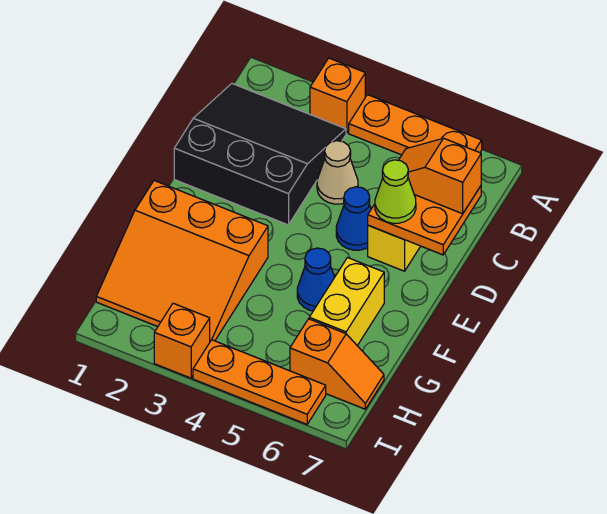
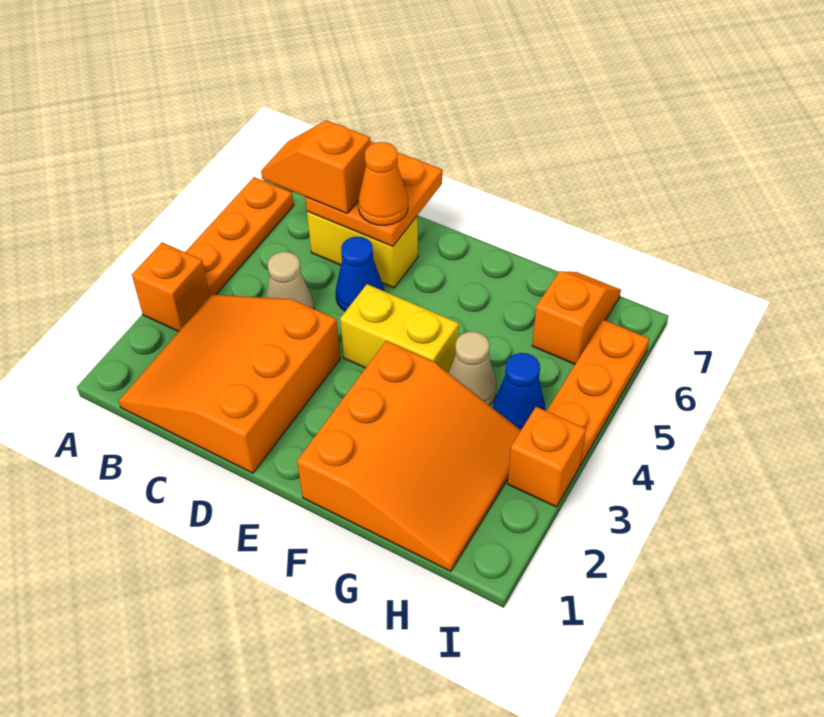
black 3x3 slope [174,84,346,225] -> orange 3x3 slope [119,294,340,473]
orange 1x2 slope [399,138,481,214] -> orange 1x2 slope turned to [261,120,371,213]
lime 1x1 cone [375,160,416,223] -> orange 1x1 cone [358,142,408,225]
blue 1x1 cone [297,248,335,311] -> blue 1x1 cone moved to [493,353,545,430]
yellow 1x2 brick [309,258,384,346] -> yellow 1x2 brick moved to [340,284,459,373]
none -> tan 1x1 cone [449,332,496,405]

